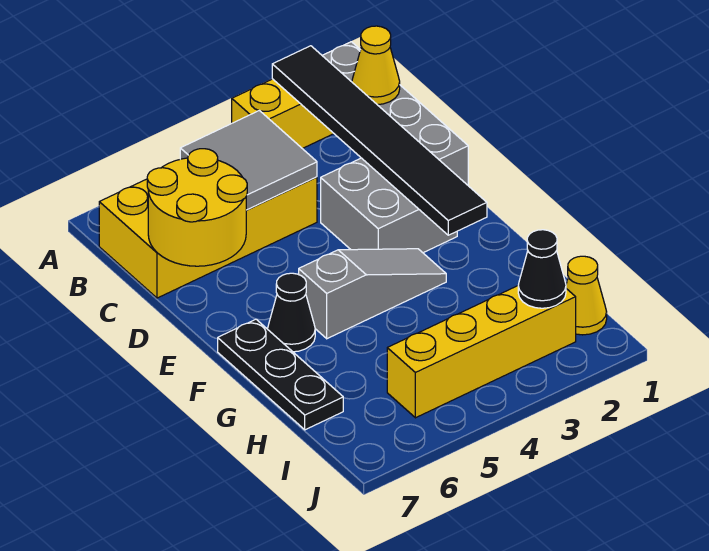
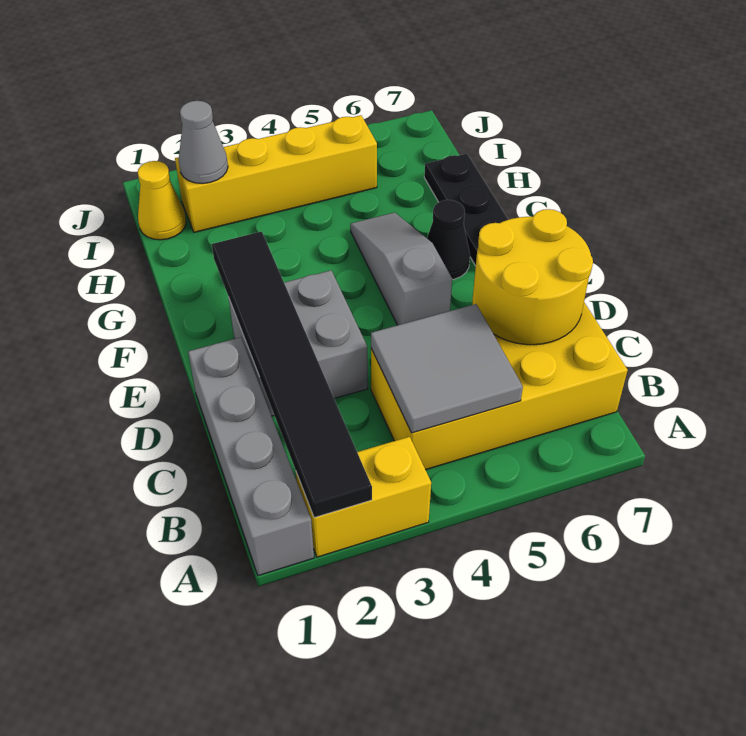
yellow 1x1 cone [352,26,400,105] -> none
grey 1x3 slope [299,249,446,339] -> grey 1x3 slope turned to [350,213,452,325]
black 1x1 cone [518,230,566,308] -> grey 1x1 cone [179,101,228,183]

